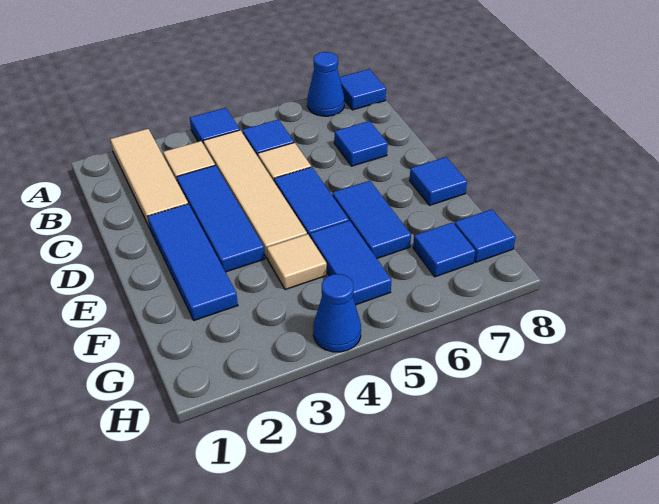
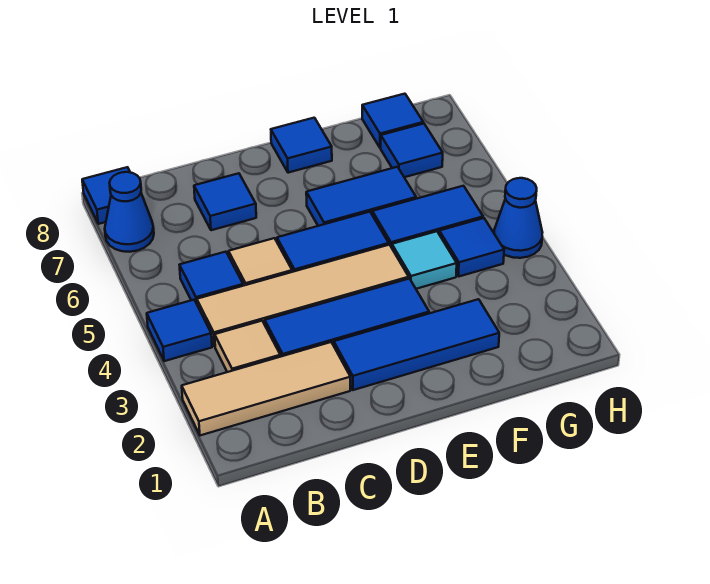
tan 1x1 tile [267,234,327,290] -> cyan 1x1 tile [392,231,457,289]
none -> blue 1x1 tile [439,218,504,277]

